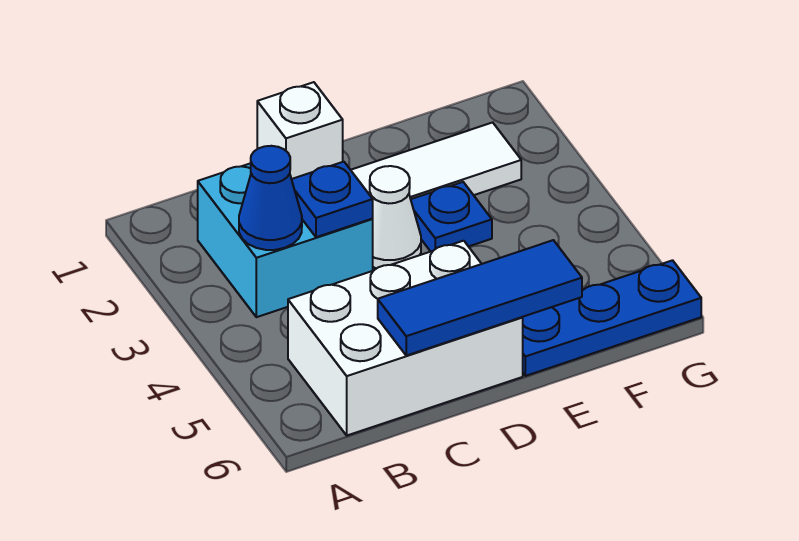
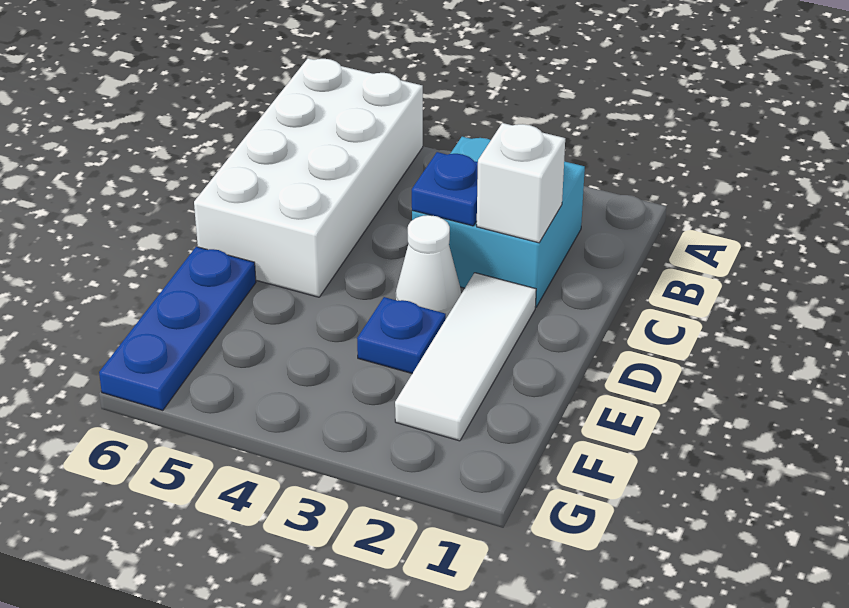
blue 1x1 cone [239,146,302,250] -> none
white 2x3 brick [288,241,523,435] -> white 2x4 brick [194,58,423,297]
blue 1x3 tile [378,240,582,356] -> none

